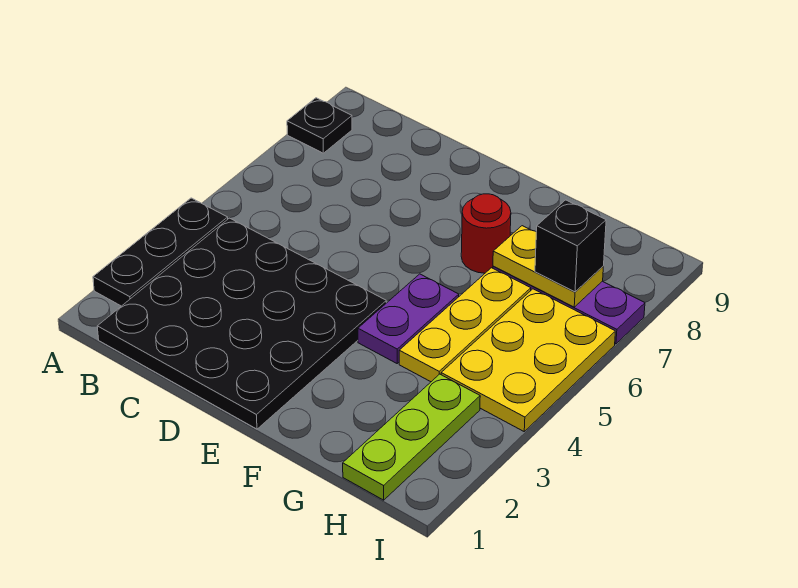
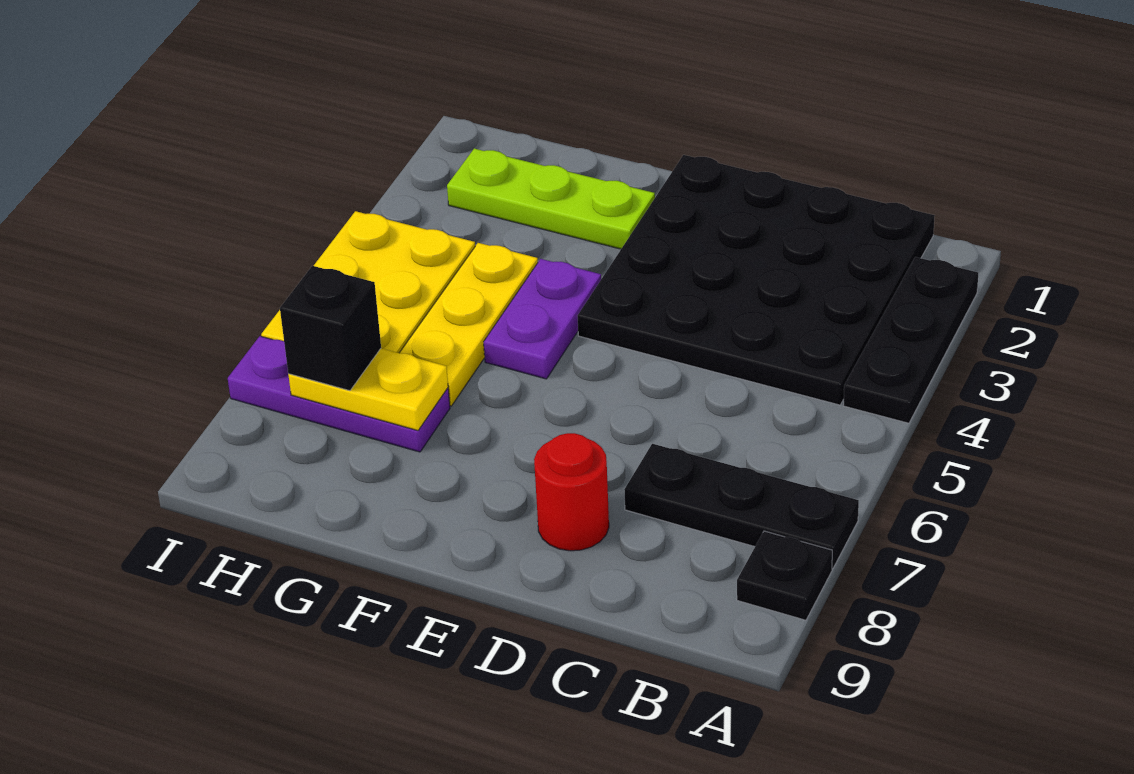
none -> black 1x3 plate [624,444,859,569]
red 1x1 round brick [461,194,511,273] -> red 1x1 round brick moved to [534,433,609,551]
lime 1x3 plate [343,374,480,500] -> lime 1x3 plate turned to [447,149,655,249]

